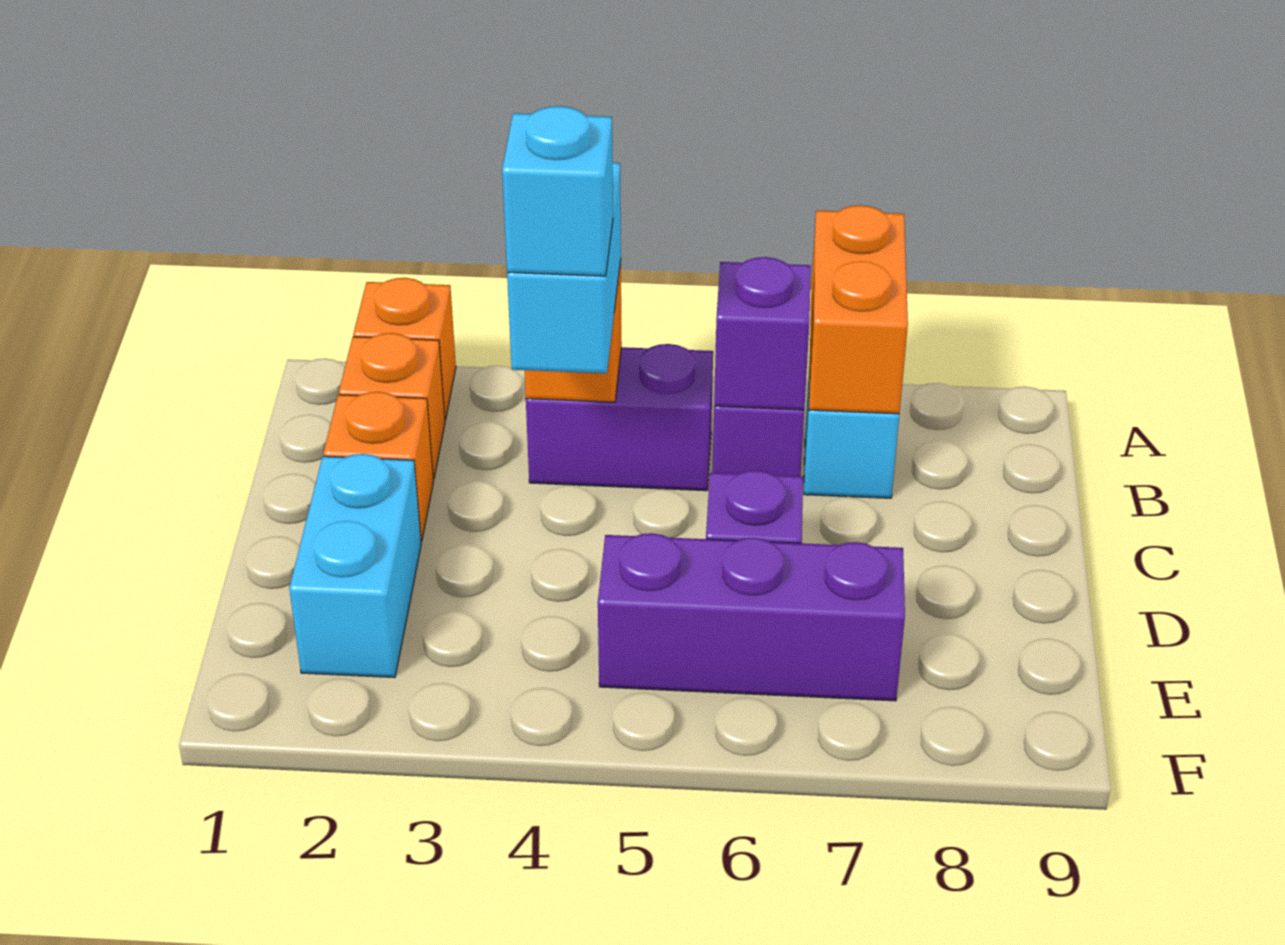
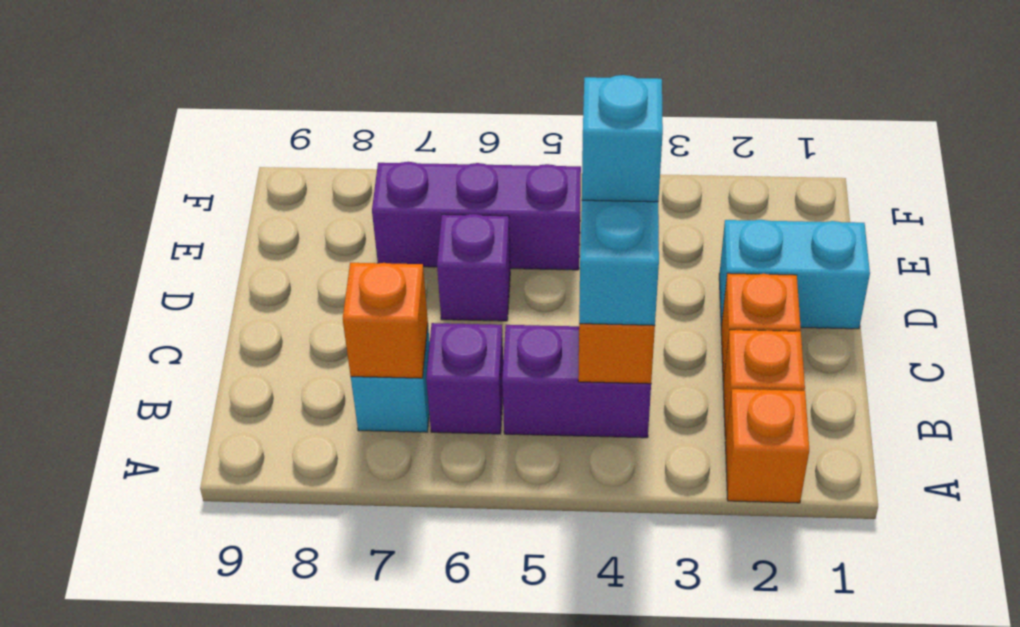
orange 1x2 brick [809,205,908,414] -> orange 1x1 brick [343,263,428,378]
purple 1x1 brick [714,257,811,410] -> none
cyan 1x2 brick [289,454,421,678] -> cyan 1x2 brick turned to [719,220,870,329]

